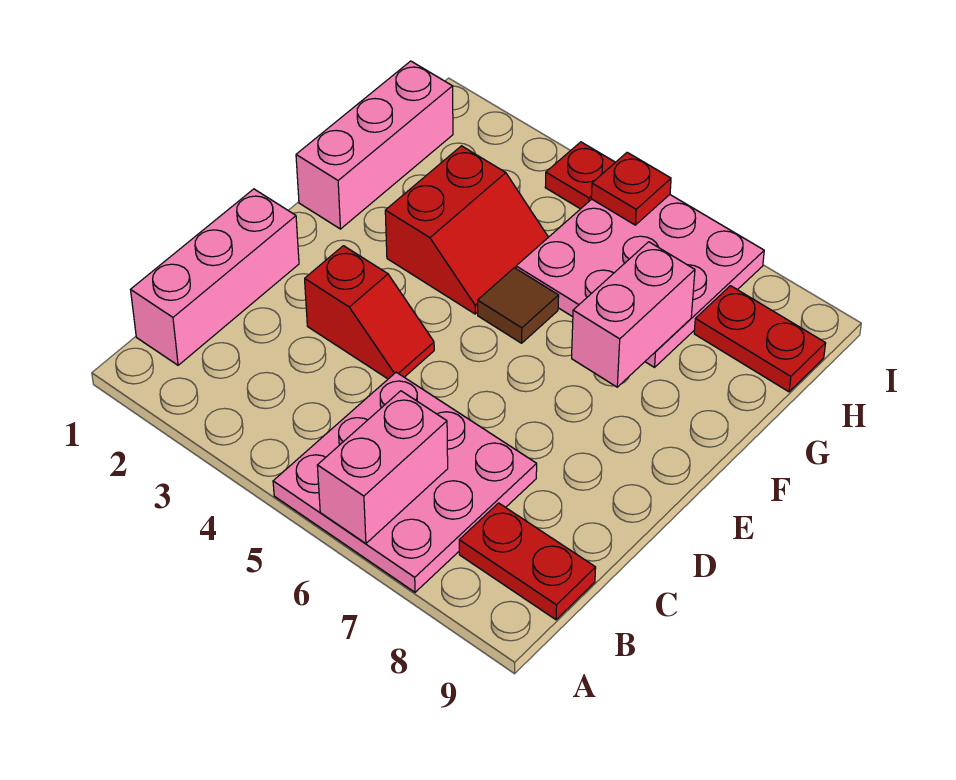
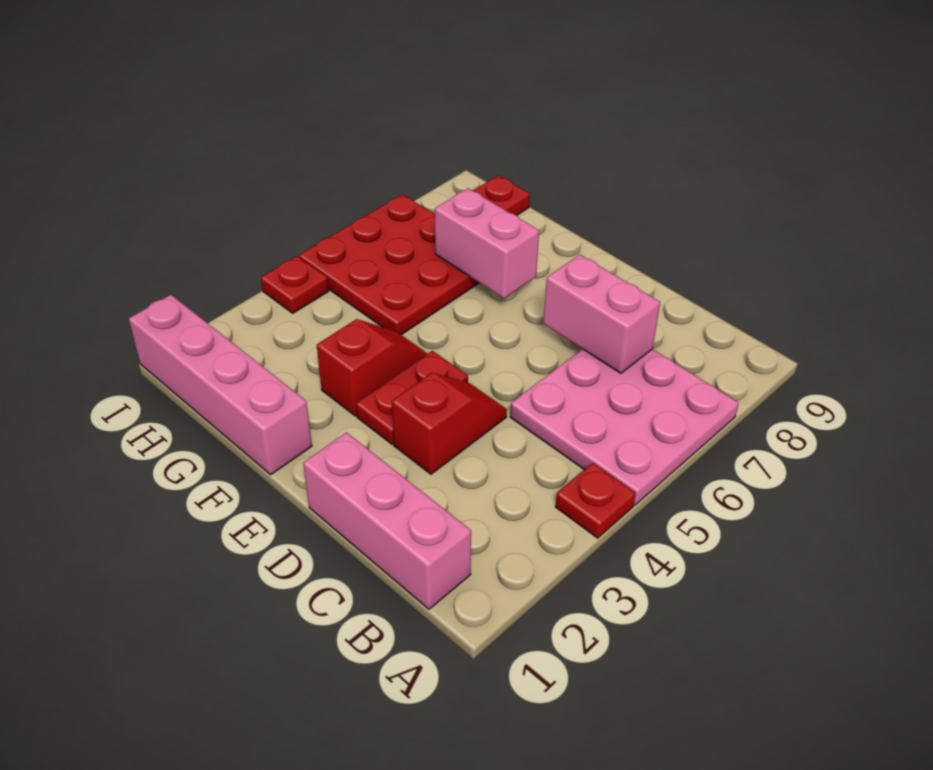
pink 1x2 brick [317,391,448,543] -> pink 1x2 brick moved to [543,255,660,373]
red 1x2 plate [459,503,596,620] -> red 1x2 plate moved to [356,351,468,444]
pink 1x3 brick [296,61,453,229] -> pink 1x4 brick [129,295,312,475]
red 2x2 slope [385,146,548,314] -> red 1x2 slope [317,319,428,416]
brown 1x1 tile [478,268,559,343] -> none
pink 3x3 plate [516,195,764,367] -> red 3x3 plate [299,195,479,335]
red 1x1 plate [591,152,671,225] -> red 1x1 plate moved to [555,463,636,538]

